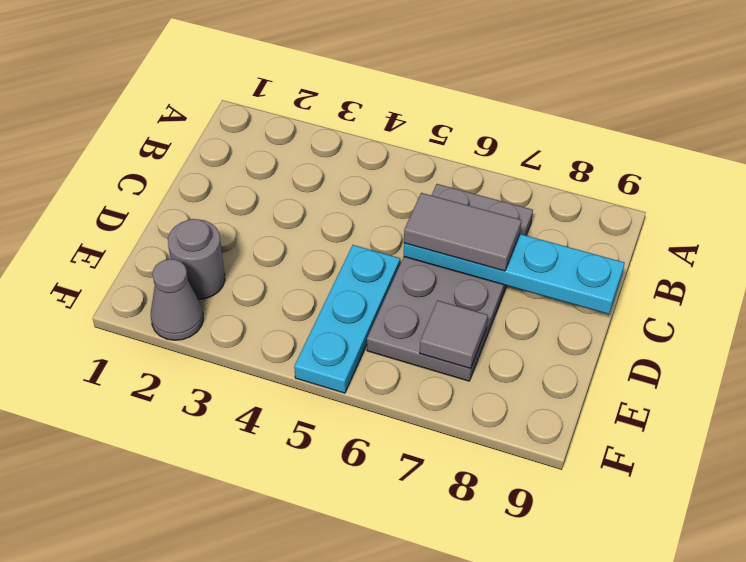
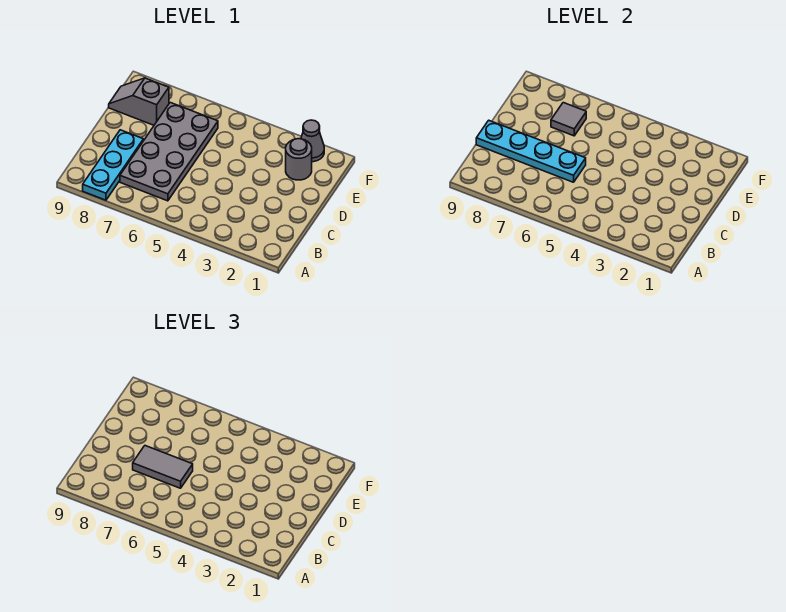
cyan 1x3 plate [294,245,400,393] -> cyan 1x3 plate moved to [83,130,143,200]
none -> grey 1x2 slope [109,78,169,125]

